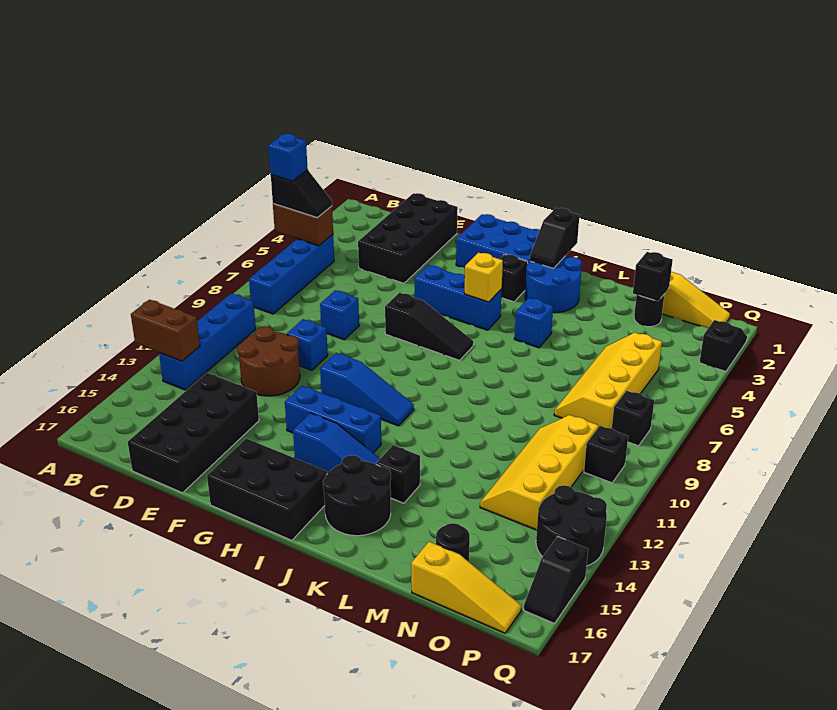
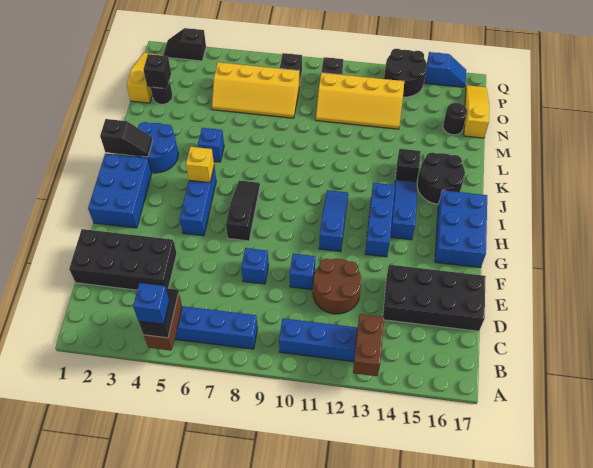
black 2x3 brick [207,438,327,540] -> blue 2x3 brick [435,190,487,268]
black 1x1 brick [500,254,528,302] -> none
black 1x2 slope [524,537,588,623] -> blue 1x2 slope [425,52,466,87]

